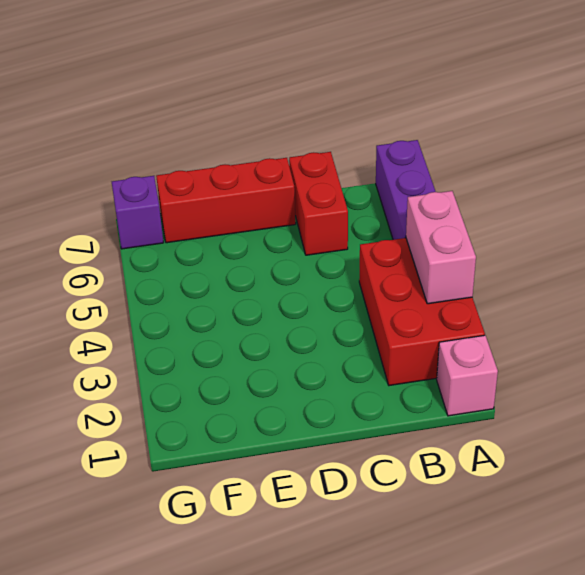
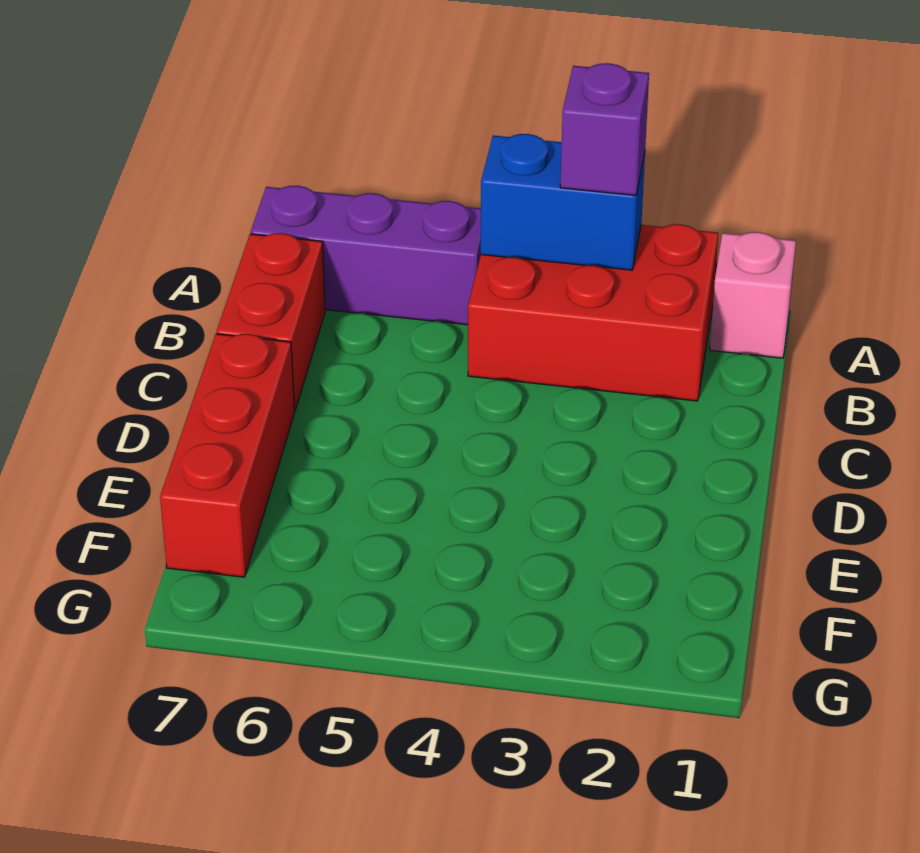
pink 1x2 brick [406,191,476,304] -> blue 1x2 brick [481,134,645,270]
red 1x2 brick [289,152,348,255] -> red 1x2 brick turned to [217,233,325,411]
purple 1x1 brick [112,176,164,249] -> purple 1x1 brick moved to [560,63,649,195]

